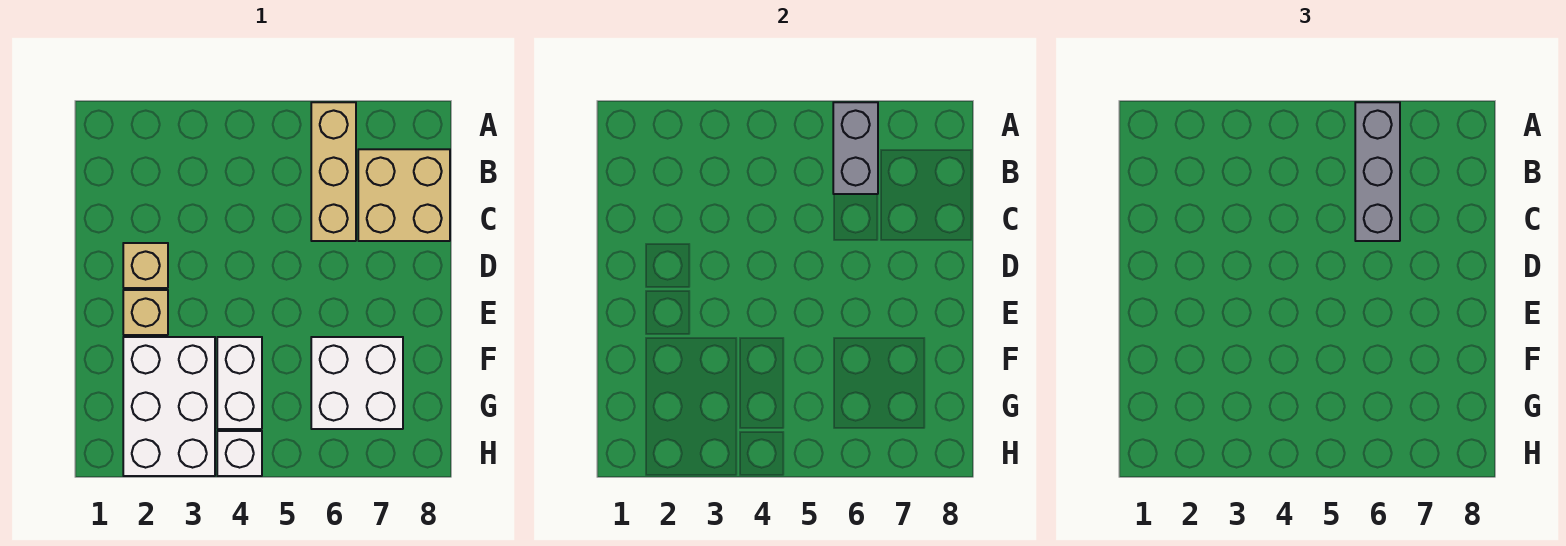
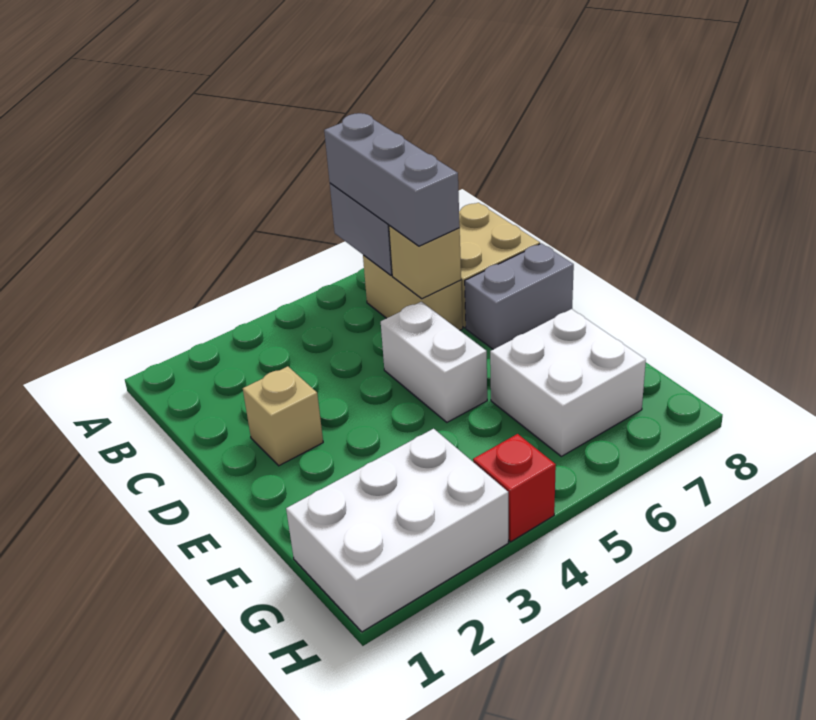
tan 1x3 brick [311,102,356,241] -> tan 1x2 brick [363,255,463,330]
none -> grey 1x2 brick [465,243,574,349]
tan 1x1 brick [123,290,168,335] -> tan 1x1 brick moved to [389,225,461,299]
white 2x3 brick [123,337,215,476] -> white 2x3 brick turned to [286,429,508,632]
white 1x2 brick [217,337,262,429] -> white 1x2 brick moved to [381,302,487,422]
white 1x1 brick [217,431,262,476] -> red 1x1 brick [473,434,556,542]

